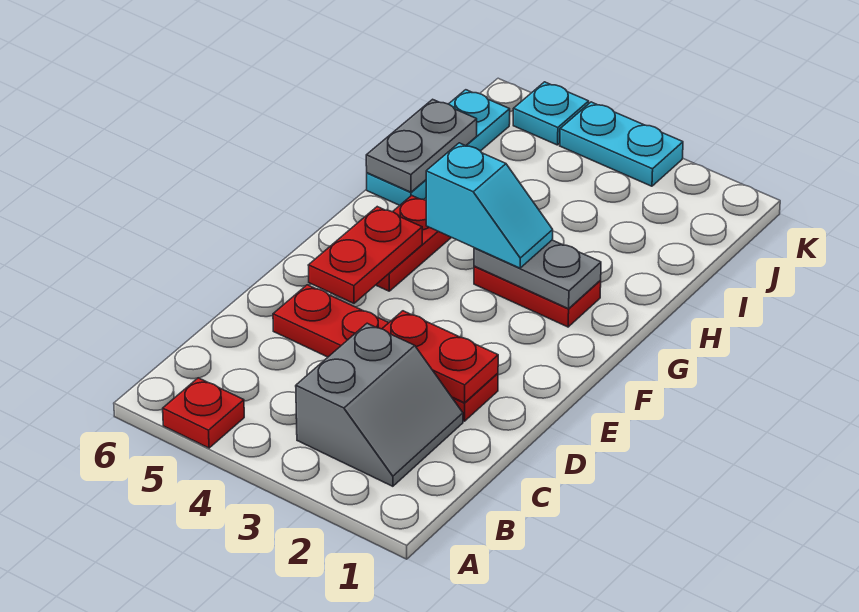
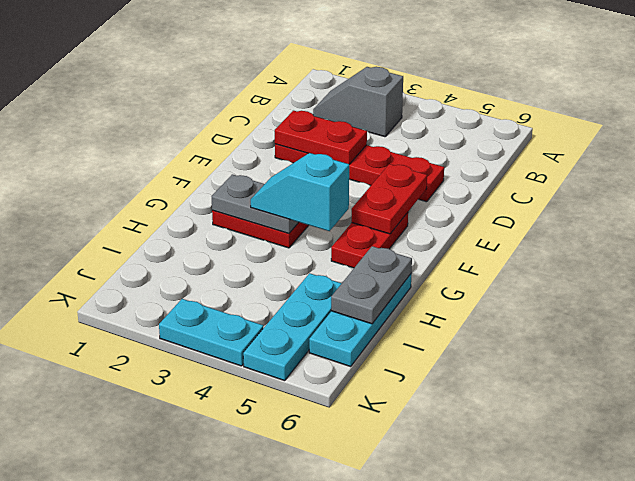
red 1x1 plate [163,378,244,448] -> none
grey 2x2 slope [296,323,463,486] -> grey 1x2 slope [313,67,403,137]
cyan 1x1 plate [513,82,589,145] -> cyan 1x3 plate [243,273,342,381]

